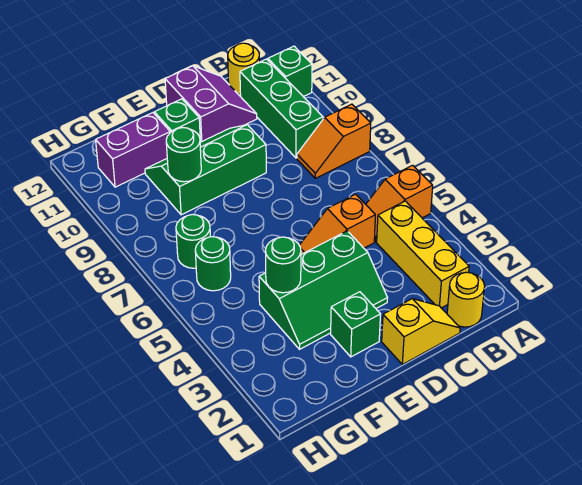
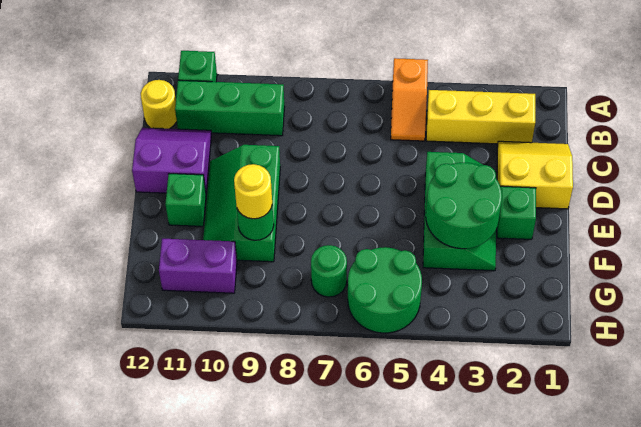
orange 1x2 slope [297,104,371,178] -> none
yellow 1x1 round brick [447,272,485,327] -> yellow 1x1 round brick moved to [234,164,272,219]
yellow 1x2 slope [382,299,460,364] -> yellow 2x2 slope [497,141,573,209]
orange 1x2 slope [299,194,375,254] -> none
green 1x1 round brick [265,237,301,293] -> green 2x2 round brick [426,163,502,249]
purple 1x2 brick [96,113,170,187] -> purple 1x2 brick turned to [159,239,237,293]
green 1x1 round brick [195,237,231,291] -> green 2x2 round brick [348,247,422,333]

